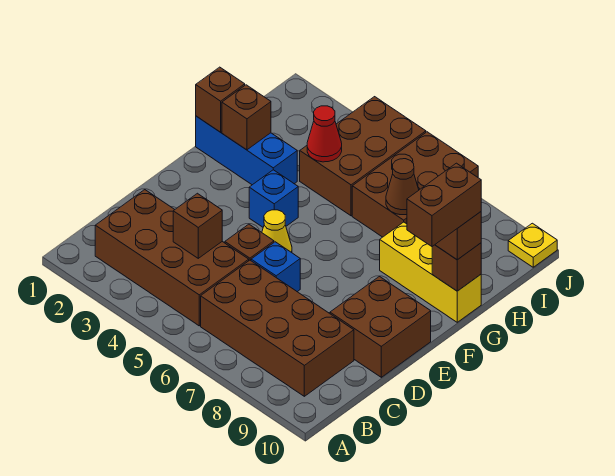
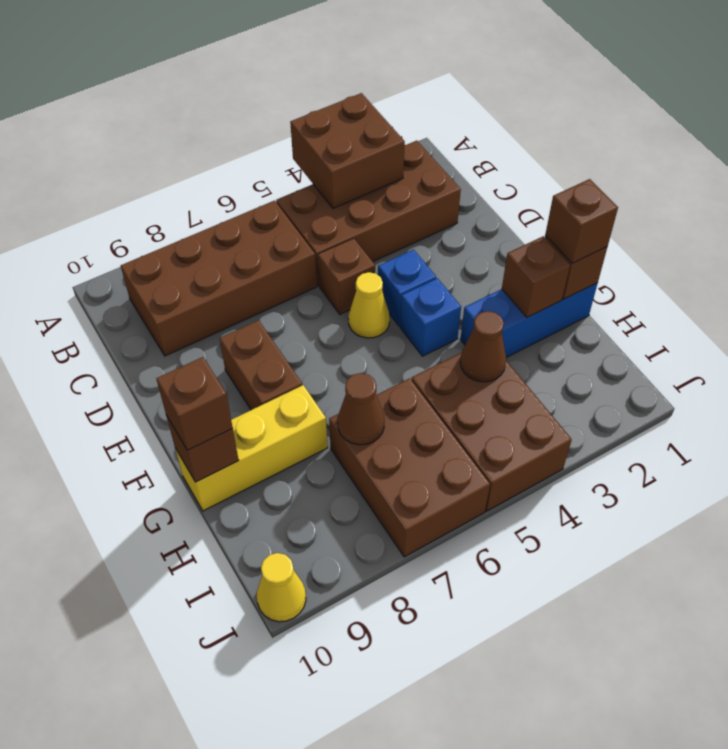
brown 1x1 brick [173,193,222,258] -> brown 1x1 brick moved to [545,179,618,263]
blue 1x1 brick [251,242,300,292] -> blue 1x1 brick moved to [378,250,436,326]
brown 2x2 brick [330,277,431,377] -> brown 2x2 brick moved to [290,93,405,208]
brown 1x2 brick [407,163,481,246] -> brown 1x2 brick moved to [220,320,302,410]
red 1x1 cone [307,106,342,162] -> brown 1x1 cone [460,311,506,382]
yellow 1x1 plate [508,223,557,267] -> yellow 1x1 cone [257,553,306,622]

